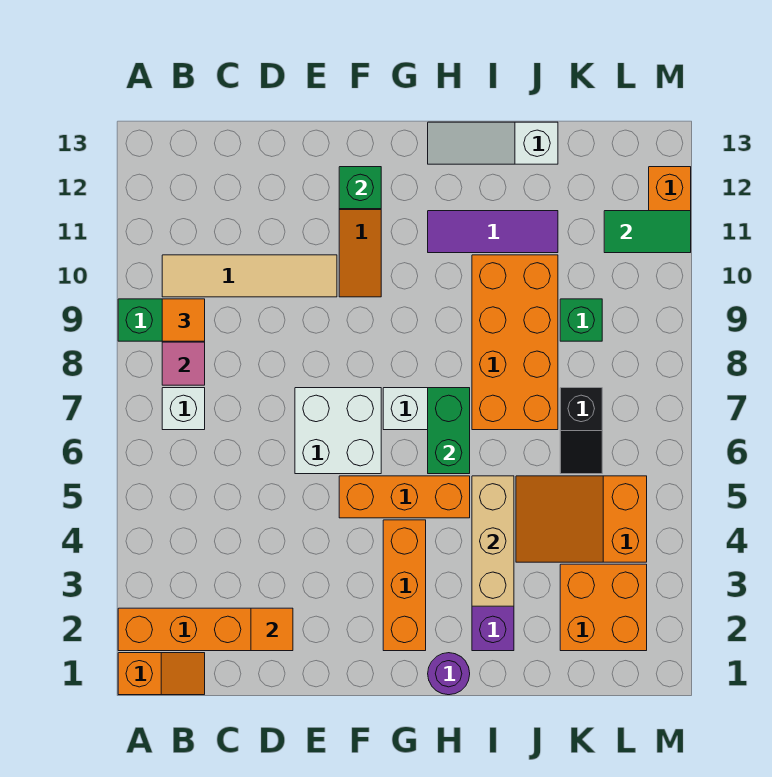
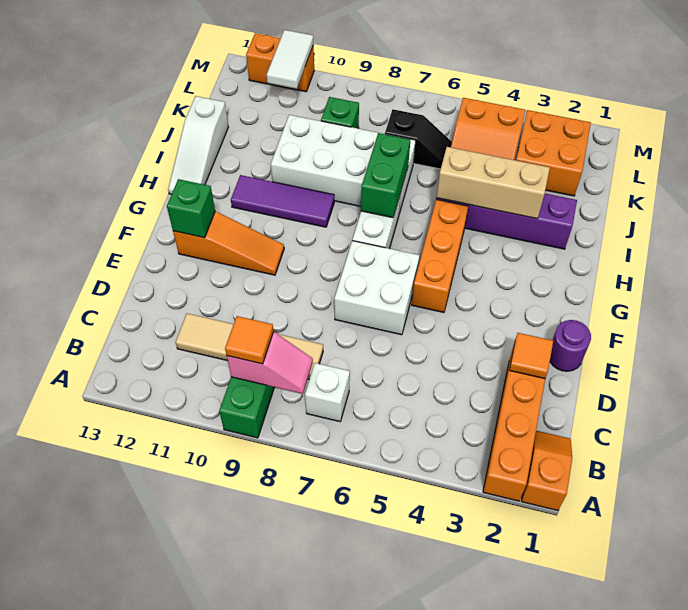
tan 1x4 tile [162,255,337,297] -> tan 1x4 tile turned to [176,313,323,379]
orange 1x3 brick [383,520,426,651] -> none
purple 1x1 round brick [428,653,470,695] -> purple 1x1 round brick moved to [550,320,591,371]
green 1x2 brick [428,388,470,474] -> green 1x2 brick turned to [361,133,410,218]
purple 1x3 tile [428,211,558,253] -> purple 1x3 tile turned to [231,175,334,227]
orange 2x4 brick [472,255,558,430] -> white 2x4 brick [271,115,416,213]
green 1x2 tile [604,211,691,253] -> white 1x2 tile [267,30,313,89]

